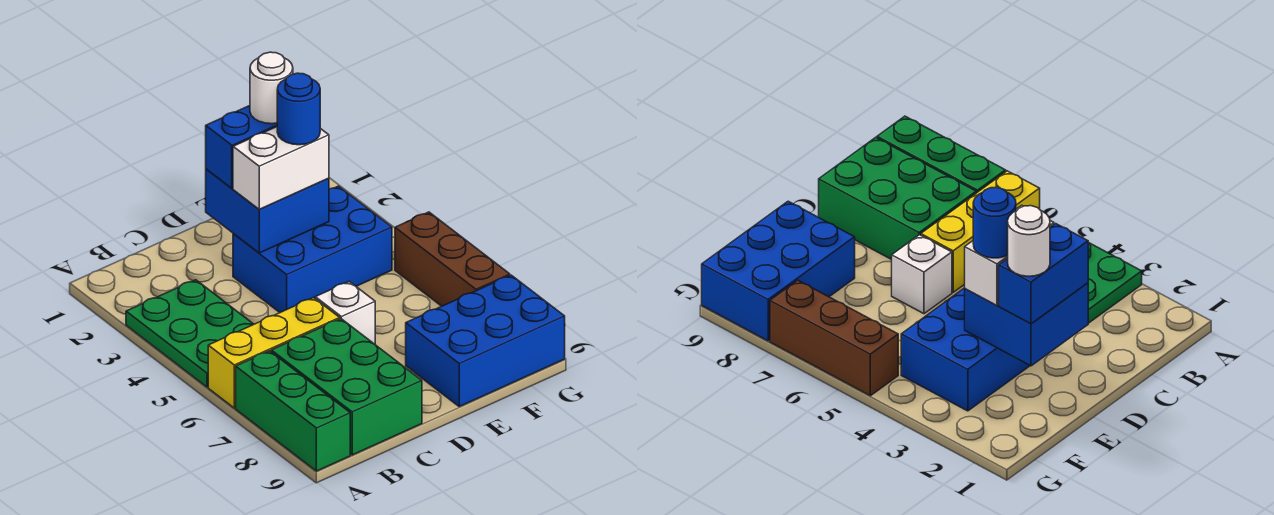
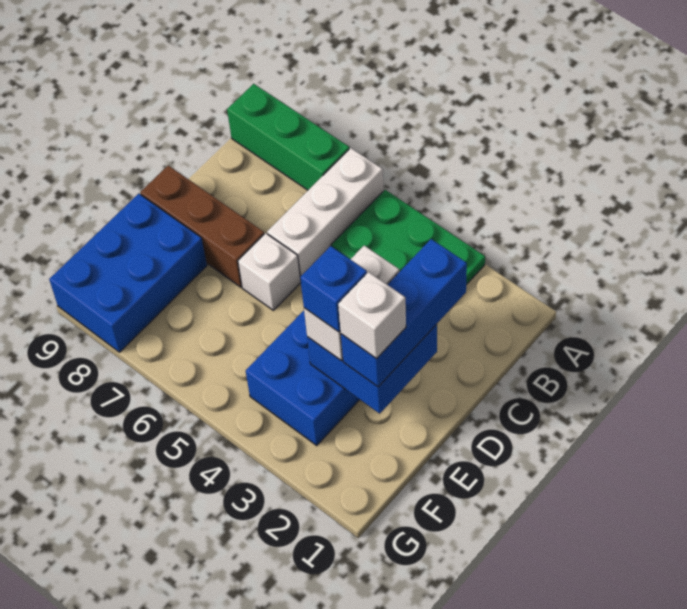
yellow 1x3 brick [208,298,340,408] -> white 1x3 brick [267,148,383,277]
green 2x3 brick [271,319,422,455] -> none
blue 1x2 brick [206,106,277,188] -> blue 1x3 brick [341,239,467,387]
white 1x1 round brick [250,52,293,124] -> white 1x1 brick [338,272,406,359]
blue 1x1 round brick [277,73,320,145] -> blue 1x1 brick [300,246,367,332]
brown 1x3 brick [395,212,510,306] -> brown 1x3 brick moved to [140,165,264,287]

